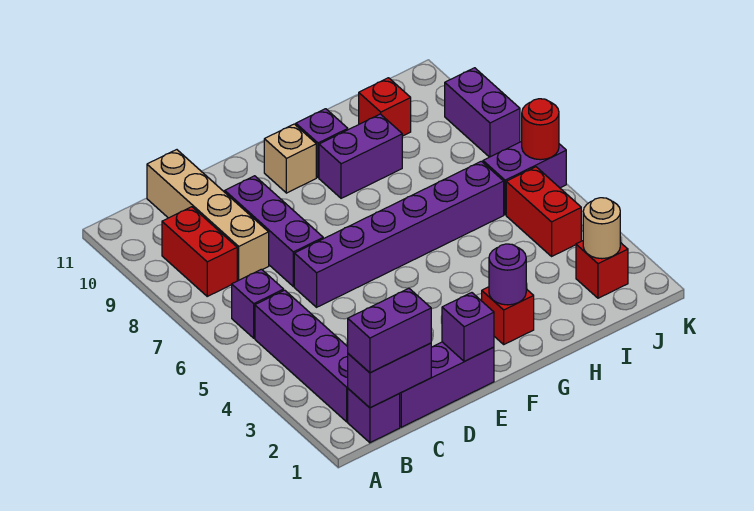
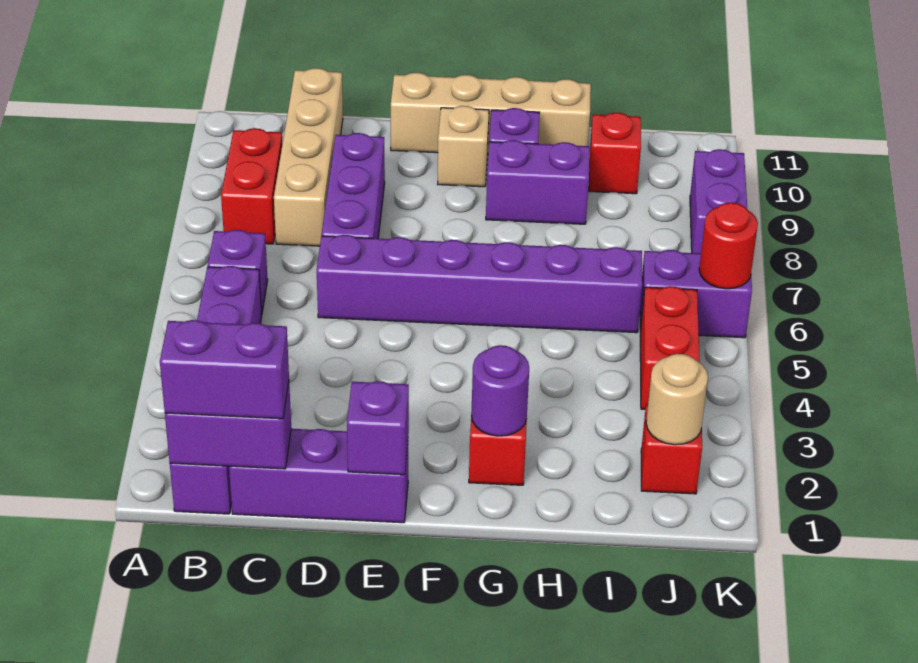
none -> tan 1x4 brick [391,73,591,154]

